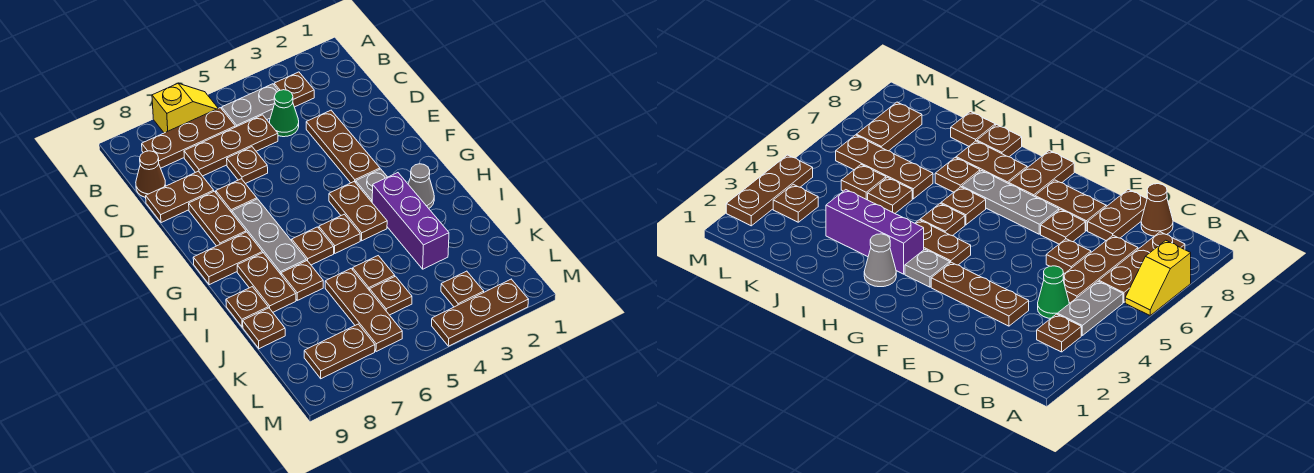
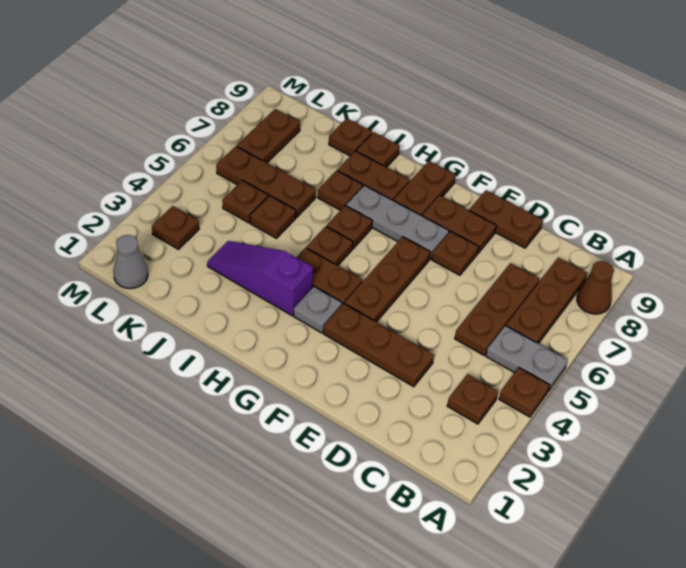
yellow 1x2 slope [152,83,218,133] -> none
grey 1x2 plate [222,84,279,127] -> grey 1x2 plate turned to [486,326,568,391]
green 1x1 cone [270,90,299,137] -> none
brown 1x1 cone [136,151,166,198] -> brown 1x1 cone moved to [577,261,614,314]
brown 1x1 plate [227,147,268,184] -> brown 1x1 plate moved to [499,368,550,417]
brown 1x2 plate [146,171,214,223] -> brown 1x2 plate turned to [469,190,543,248]
grey 1x1 cone [408,164,434,208] -> grey 1x1 cone moved to [113,235,148,289]
purple 1x3 brick [372,173,449,269] -> purple 1x3 slope [207,241,313,316]
brown 1x3 plate [432,279,529,346] -> brown 1x3 plate moved to [344,237,431,322]

